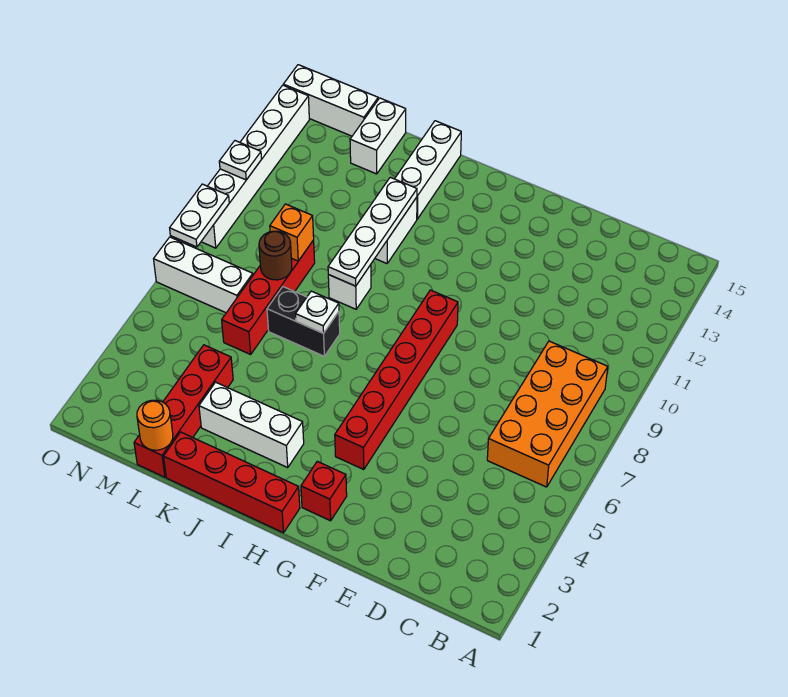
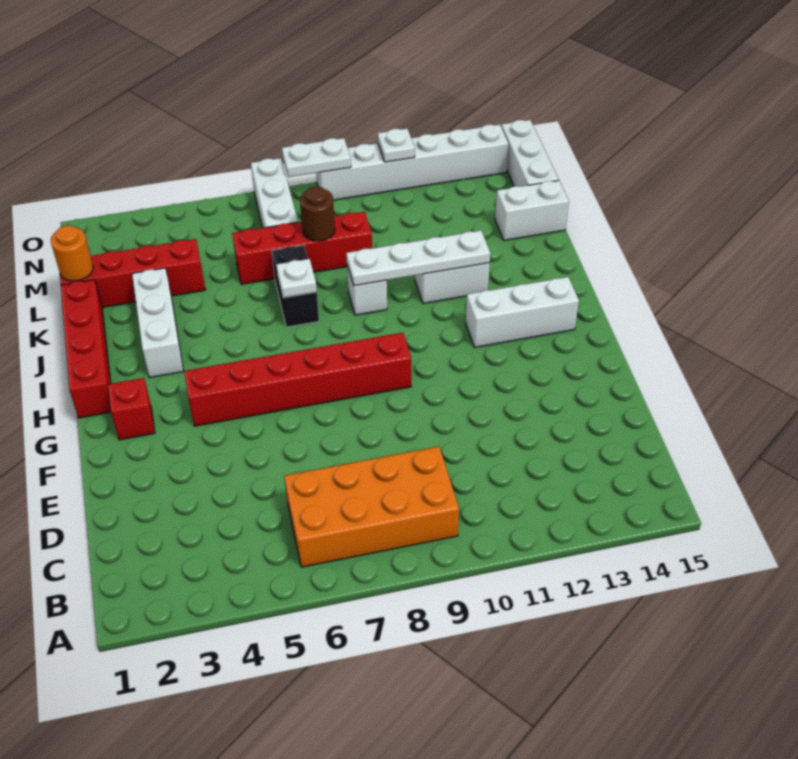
white 1x3 brick [395,121,461,219] -> white 1x3 brick moved to [466,277,579,347]
orange 1x1 brick [270,204,314,261] -> none

